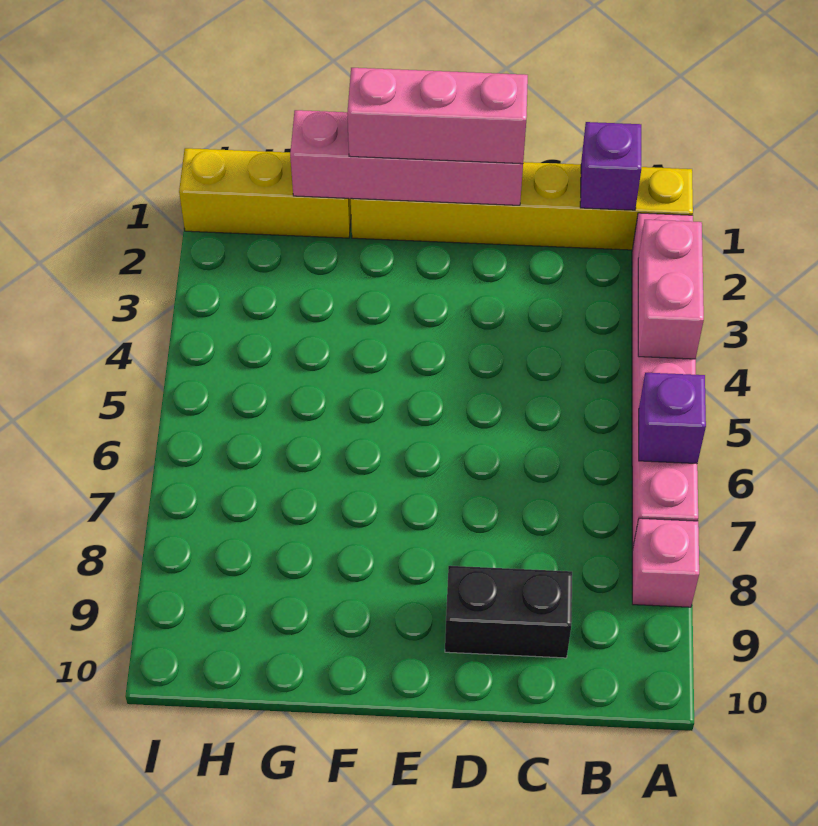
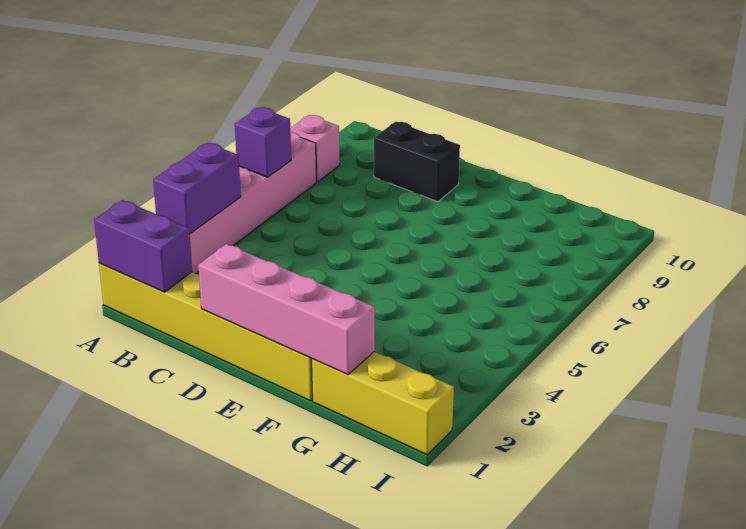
pink 1x2 brick [638,220,704,359] -> purple 1x2 brick [153,143,241,233]
purple 1x1 brick [580,122,641,210] -> purple 1x2 brick [94,200,192,292]
pink 1x3 brick [347,68,528,164] -> none

